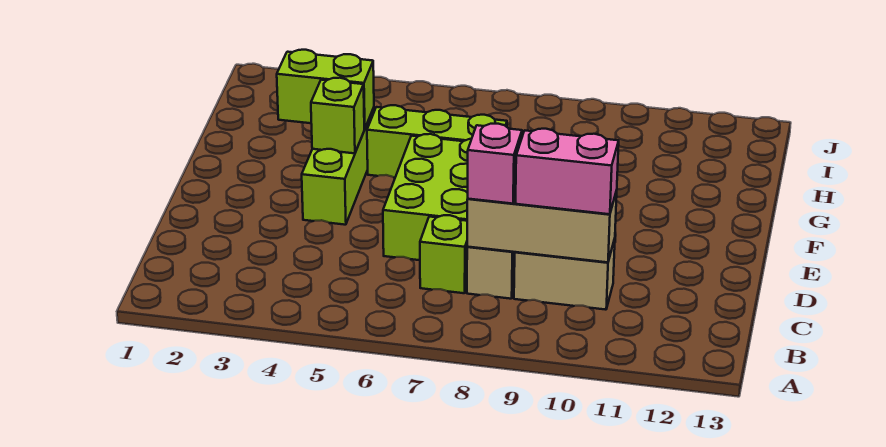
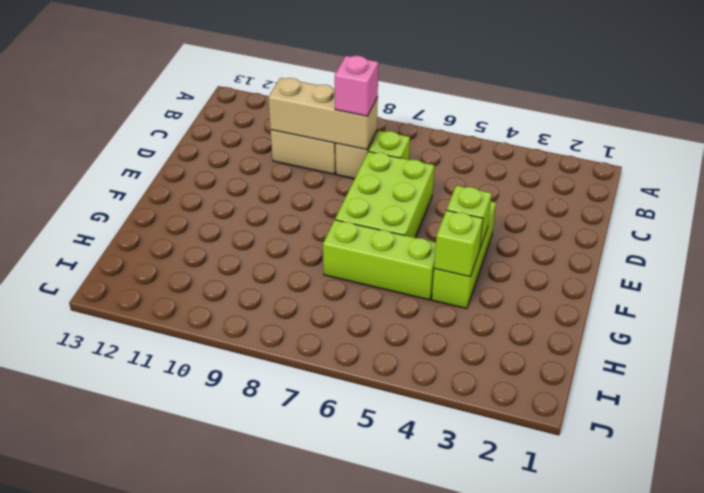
pink 1x2 brick [516,129,619,214] -> none
lime 1x2 brick [277,50,374,129] -> lime 1x1 brick [434,210,483,277]

